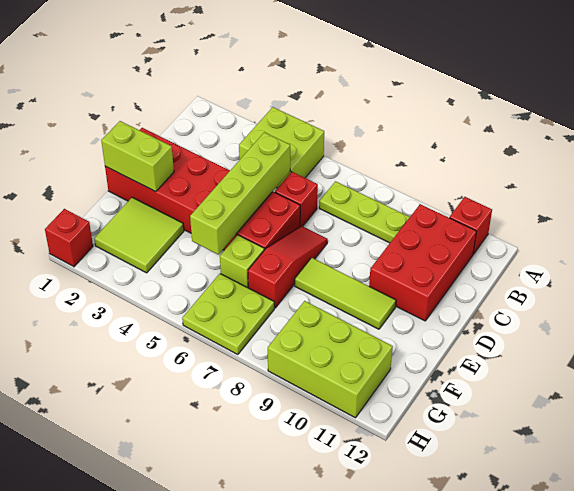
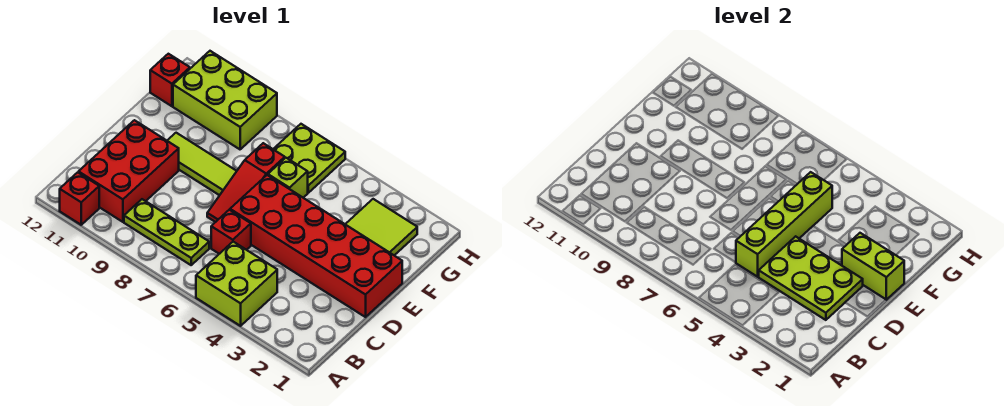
none -> lime 2x3 plate [759,236,863,320]
red 1x1 brick [45,209,93,267] -> red 1x1 brick moved to [150,54,190,106]

